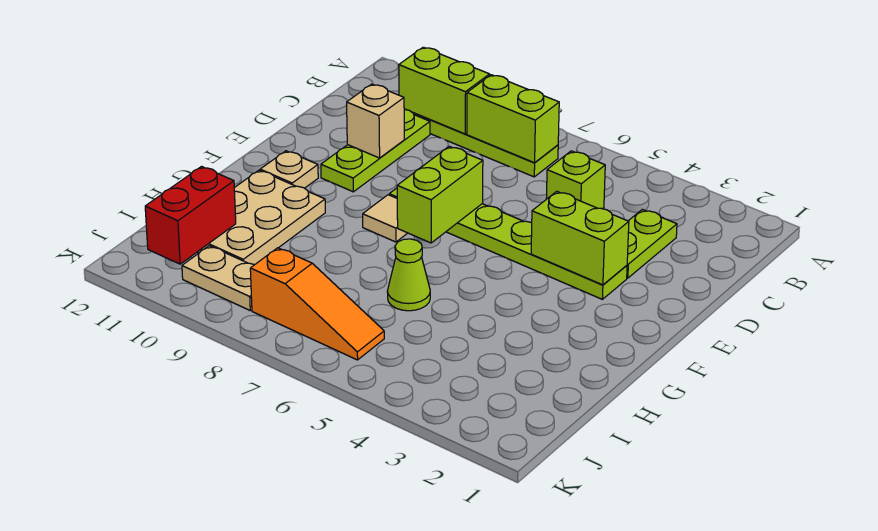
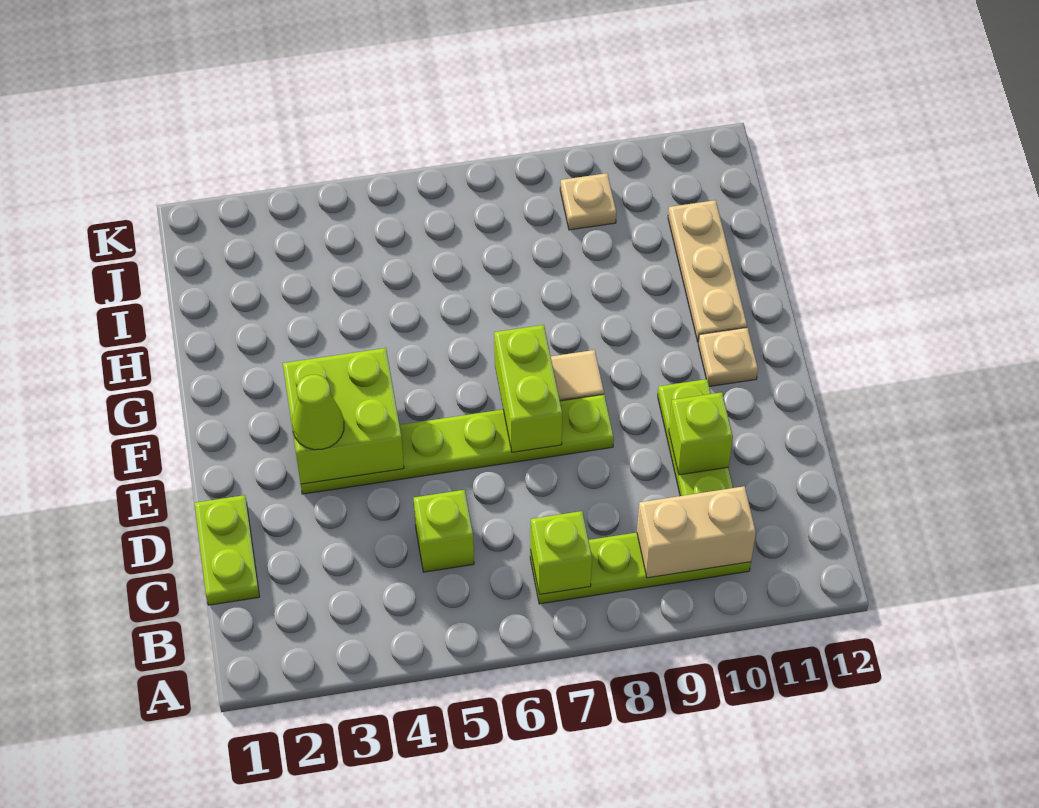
lime 1x2 brick [467,75,559,163] -> lime 1x1 brick [530,511,592,594]
lime 1x2 brick [399,47,490,134] -> tan 1x2 brick [637,486,756,578]
lime 1x2 plate [627,209,677,278] -> lime 1x2 plate moved to [194,495,259,605]
tan 1x1 brick [347,84,404,158] -> lime 1x1 brick [669,392,733,475]
lime 1x2 brick [531,191,629,285] -> lime 2x2 brick [283,348,404,484]
tan 2x3 plate [198,170,325,265] -> tan 1x3 plate [668,200,747,342]
lime 1x1 cone [387,239,430,311] -> lime 1x1 cone moved to [292,375,344,450]
red 1x2 brick [145,167,236,264] -> none
orange 1x3 slope [250,248,384,360] -> none
tan 1x2 plate [182,246,254,310] -> tan 1x1 plate [560,173,616,230]

